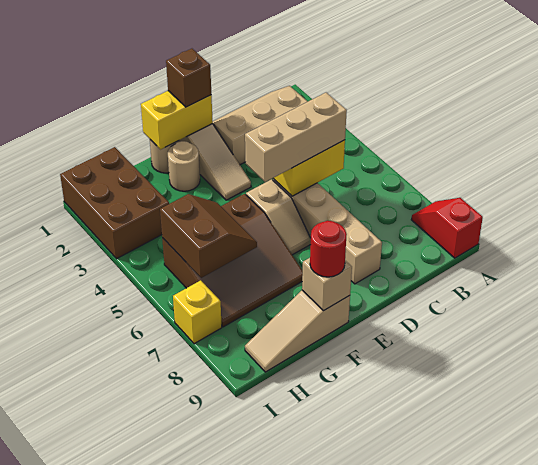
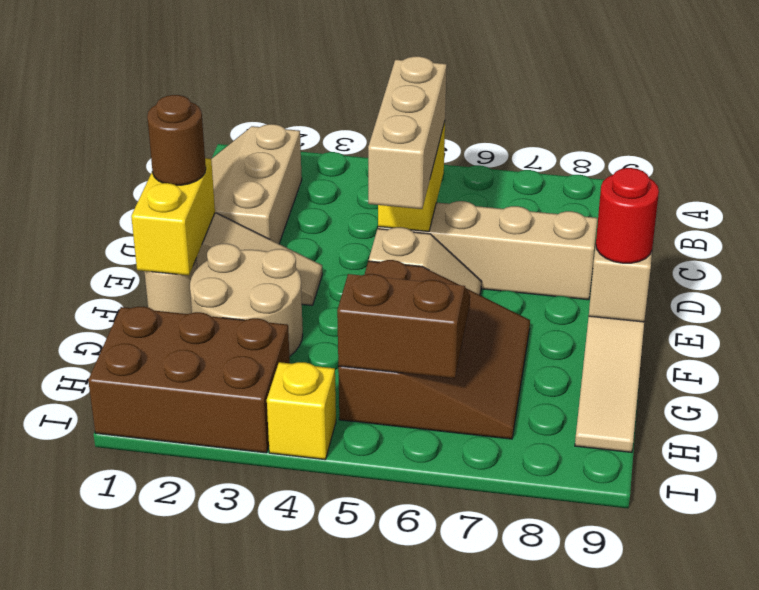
red 1x2 slope [411,198,483,258] -> none
brown 1x1 brick [166,49,211,107] -> brown 1x1 round brick [147,95,206,185]
tan 1x1 round brick [168,141,200,191] -> tan 2x2 round brick [190,244,303,357]
yellow 1x1 brick [173,280,222,344] -> yellow 1x1 brick moved to [267,362,336,460]

